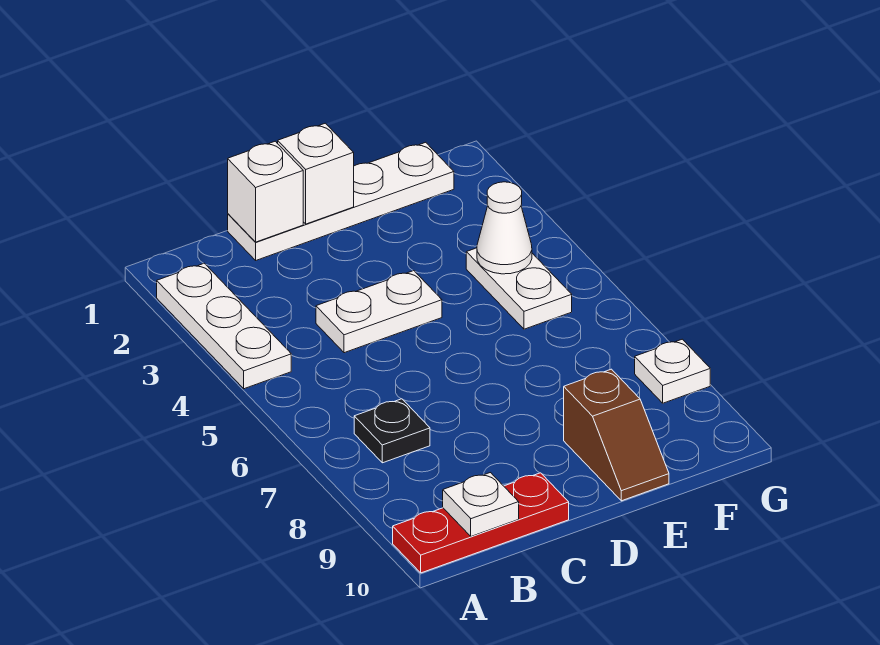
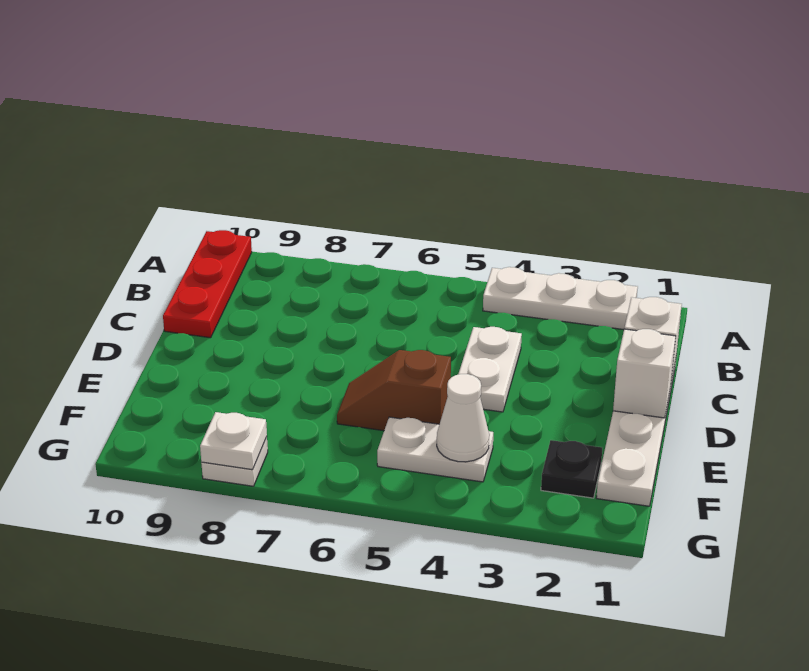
black 1x1 plate [354,399,430,463] -> black 1x1 plate moved to [541,440,602,498]
white 1x1 plate [443,473,519,536] -> white 1x1 plate moved to [200,412,267,470]
brown 1x2 slope [564,369,669,501] -> brown 1x2 slope moved to [337,350,451,431]

